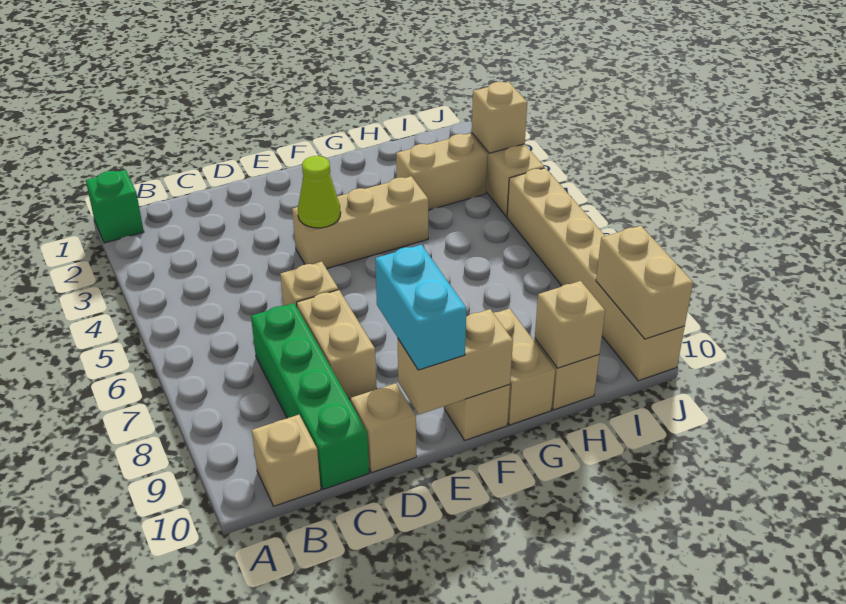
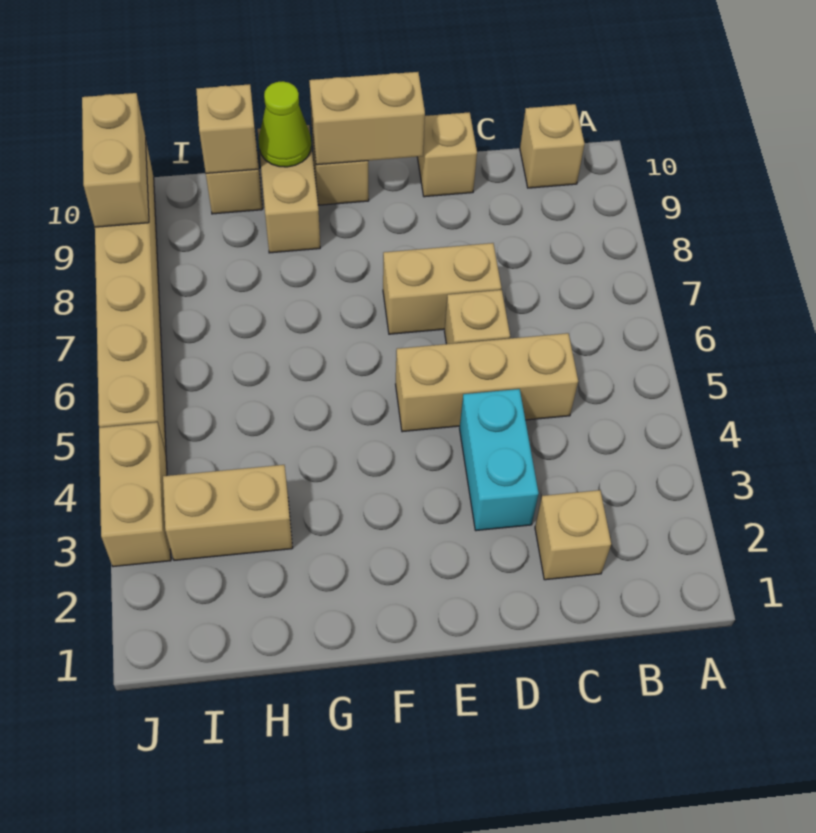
green 1x1 brick [86,170,144,243] -> none
green 1x4 brick [251,303,369,489] -> none
tan 1x2 brick [297,290,377,399] -> tan 1x2 brick turned to [383,243,501,334]
tan 1x3 brick [292,176,428,269] -> tan 1x3 brick moved to [396,333,578,432]
lime 1x1 cone [298,156,341,228] -> lime 1x1 cone moved to [259,81,311,167]
cyan 1x2 brick [375,245,467,370] -> cyan 1x2 brick moved to [460,389,539,531]
tan 1x1 brick [472,82,527,153] -> tan 1x1 brick moved to [535,490,611,580]

